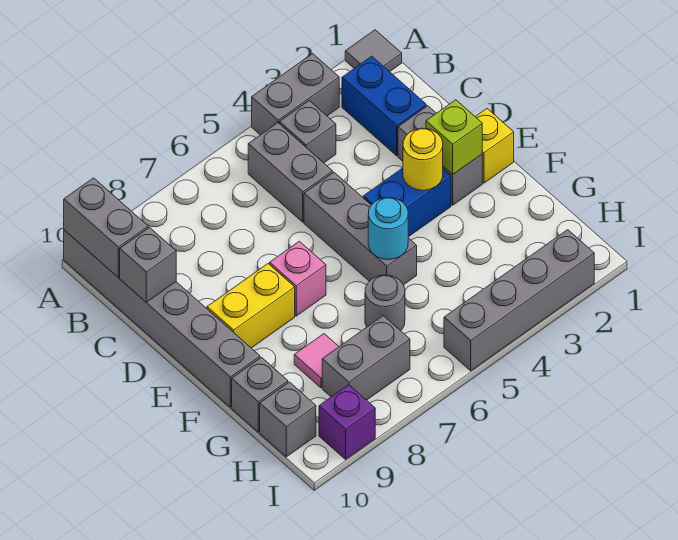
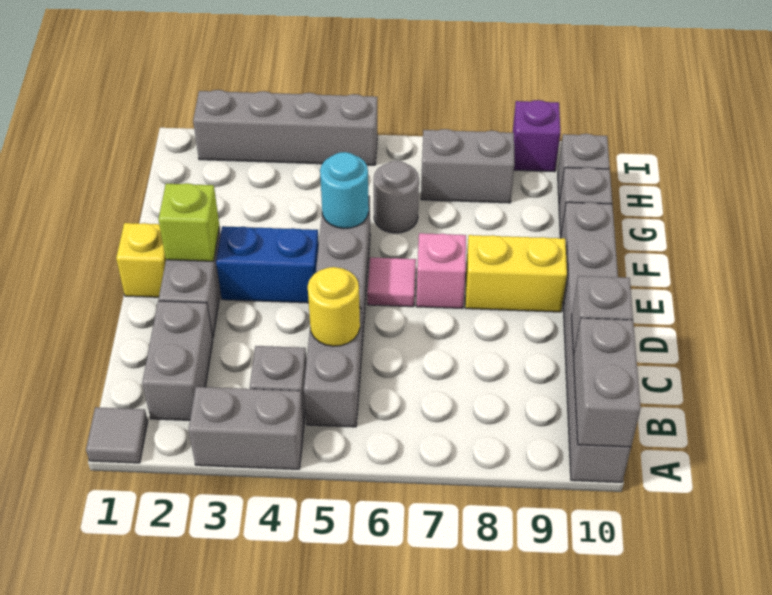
blue 1x2 brick [342,56,426,156] -> grey 1x2 brick [142,301,213,420]
yellow 1x1 round brick [403,128,443,190] -> yellow 1x1 round brick moved to [308,267,360,346]
pink 1x1 tile [294,334,339,388] -> pink 1x1 tile moved to [367,257,416,307]

